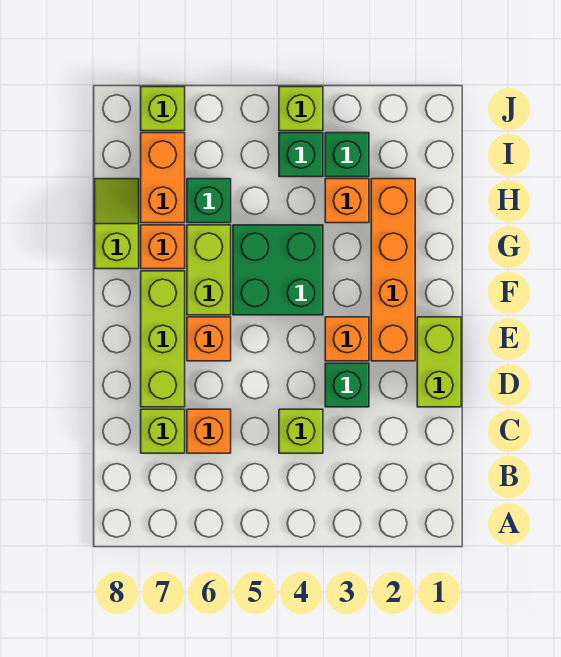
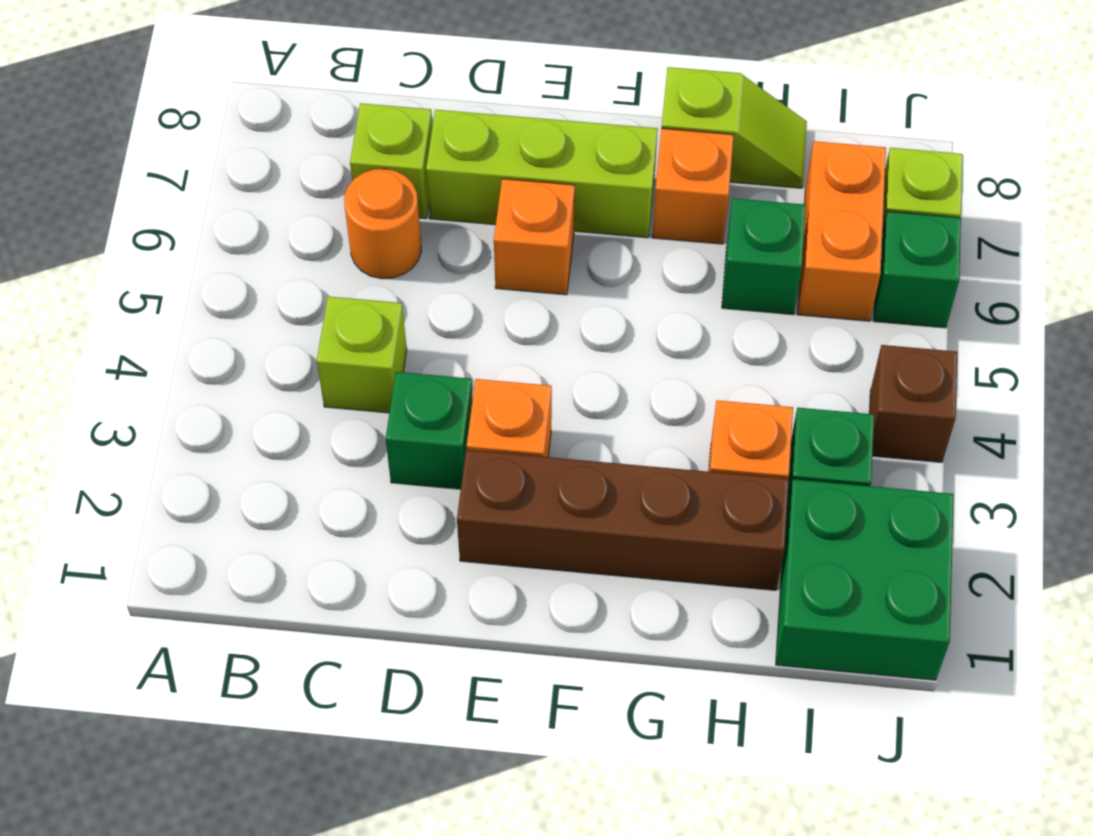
orange 1x1 brick [187,409,231,453] -> orange 1x1 round brick [344,169,421,279]
lime 1x2 brick [417,317,461,407] -> none
orange 1x4 brick [371,179,415,361] -> brown 1x4 brick [457,450,789,590]
green 2x2 brick [233,225,323,315] -> green 2x2 brick moved to [776,479,954,680]
lime 1x2 brick [187,225,231,315] -> none
orange 1x2 brick [141,133,185,223] -> orange 1x2 brick turned to [797,141,886,321]
green 1x1 brick [279,133,323,177] -> green 1x1 brick moved to [874,211,961,328]
lime 1x1 brick [279,87,323,131] -> brown 1x1 brick [869,345,957,462]

